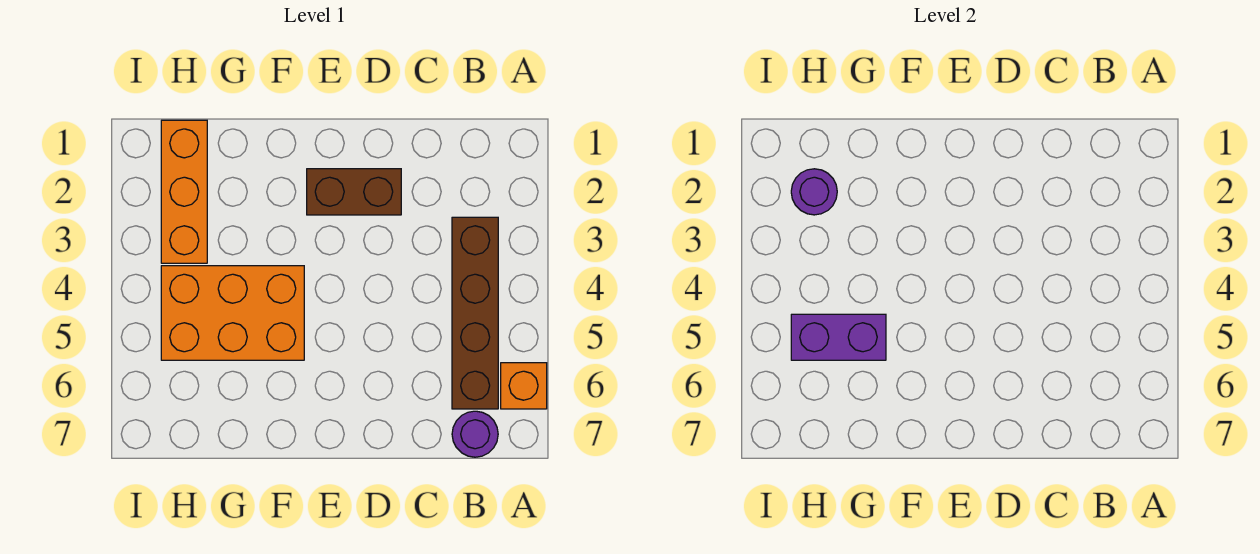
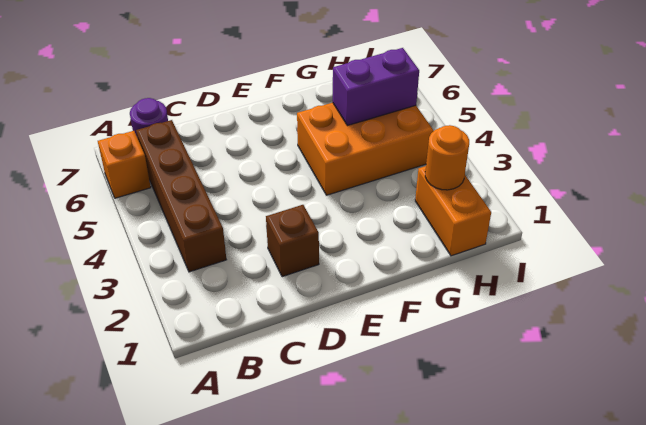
brown 1x2 brick [307,169,401,215] -> brown 1x1 brick [266,205,319,277]
orange 1x3 brick [161,120,207,263] -> orange 1x2 brick [415,166,491,256]
purple 1x1 round brick [791,169,837,215] -> orange 1x1 round brick [425,125,469,190]

